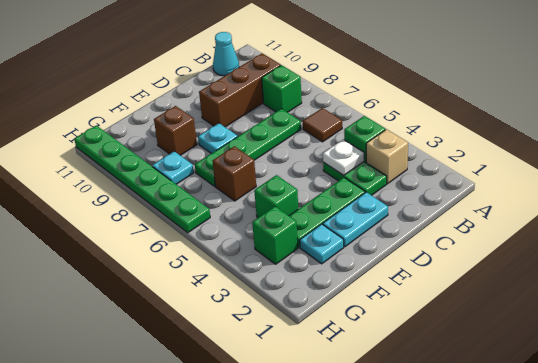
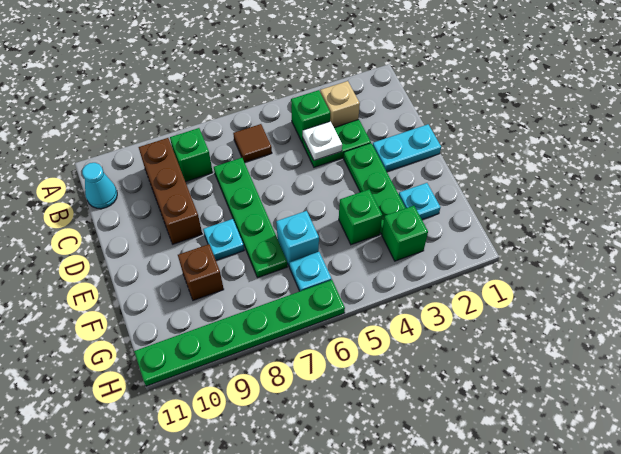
cyan 1x2 plate [323,192,388,247] -> cyan 1x2 plate turned to [373,124,441,172]
brown 1x1 brick [213,146,256,201] -> cyan 1x1 brick [276,211,319,266]
cyan 1x1 plate [152,151,194,184] -> cyan 1x1 plate moved to [289,252,332,291]

